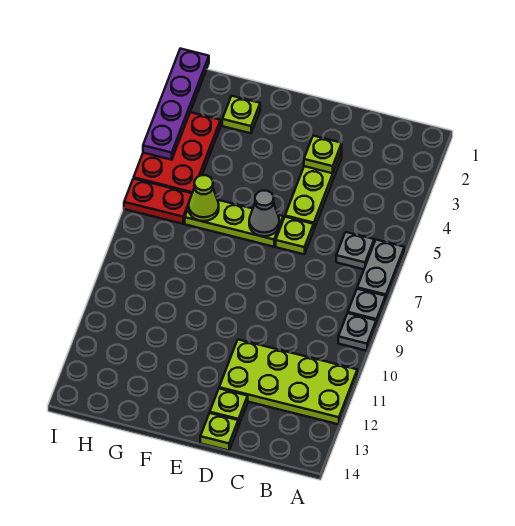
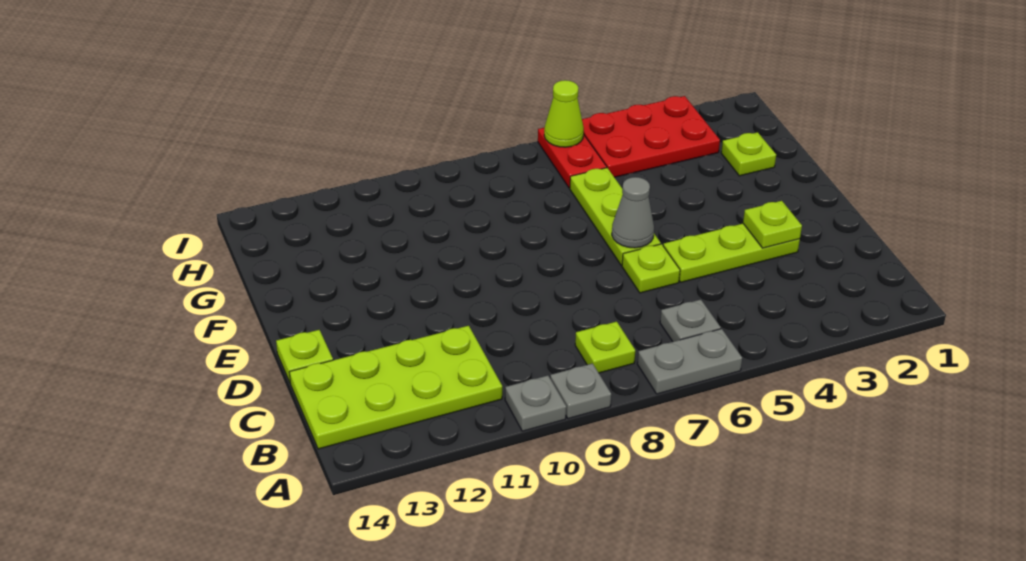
grey 1x1 plate [348,289,386,326] -> grey 1x1 plate moved to [505,375,566,431]
lime 2x4 plate [219,340,357,424] -> lime 2x4 plate turned to [289,326,502,449]
lime 1x1 plate [210,389,248,426] -> lime 1x1 plate moved to [575,322,635,373]
lime 1x1 cone [189,175,219,221] -> lime 1x1 cone moved to [544,80,584,147]
purple 1x4 plate [143,49,209,160] -> none

